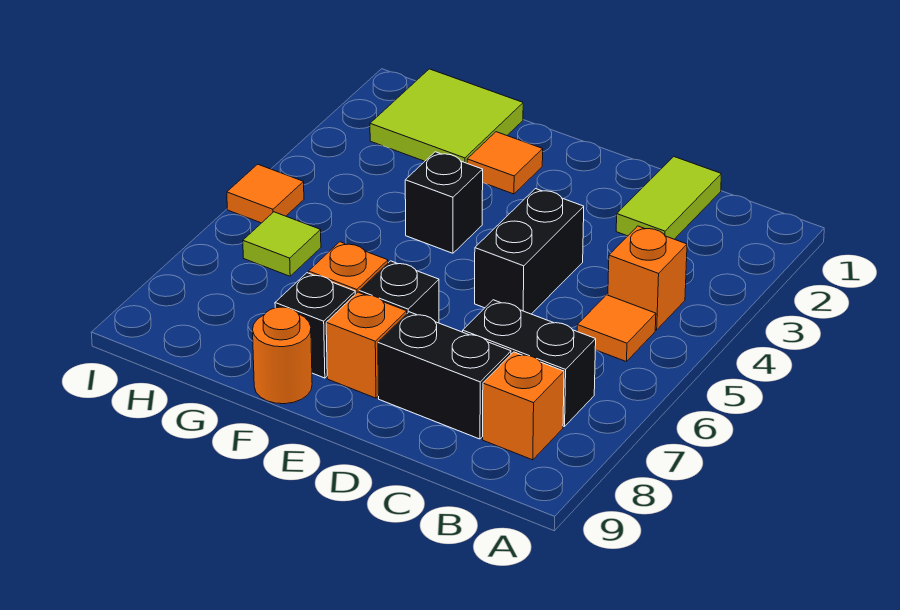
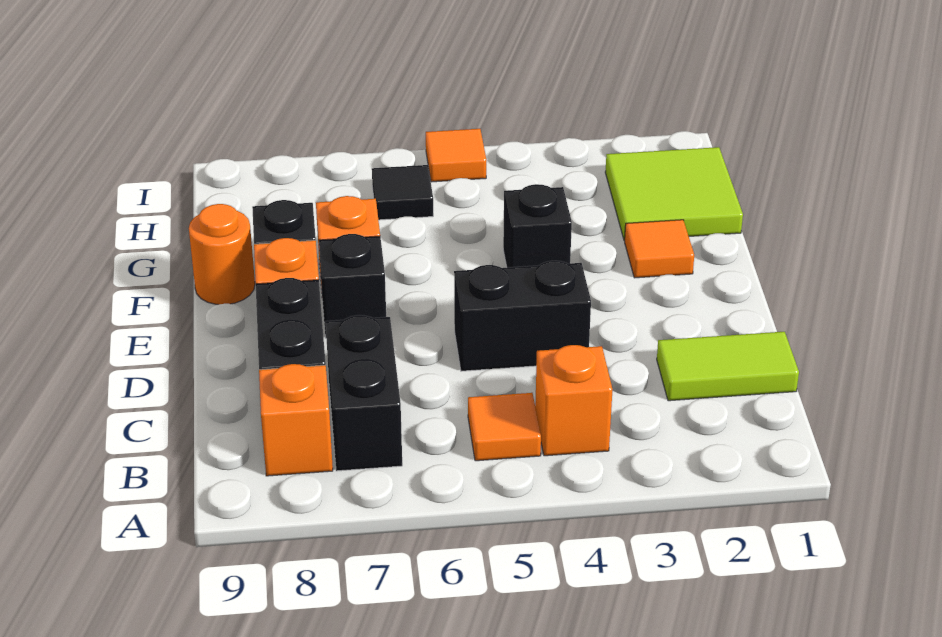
lime 1x1 tile [243,212,321,276] -> black 1x1 tile [372,165,433,220]

